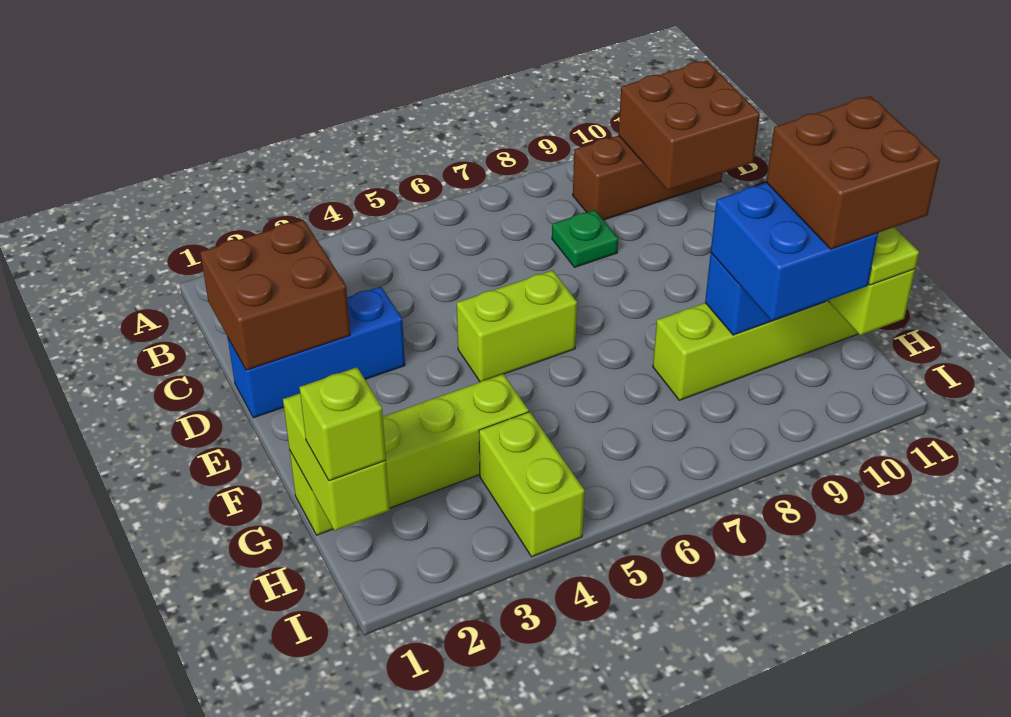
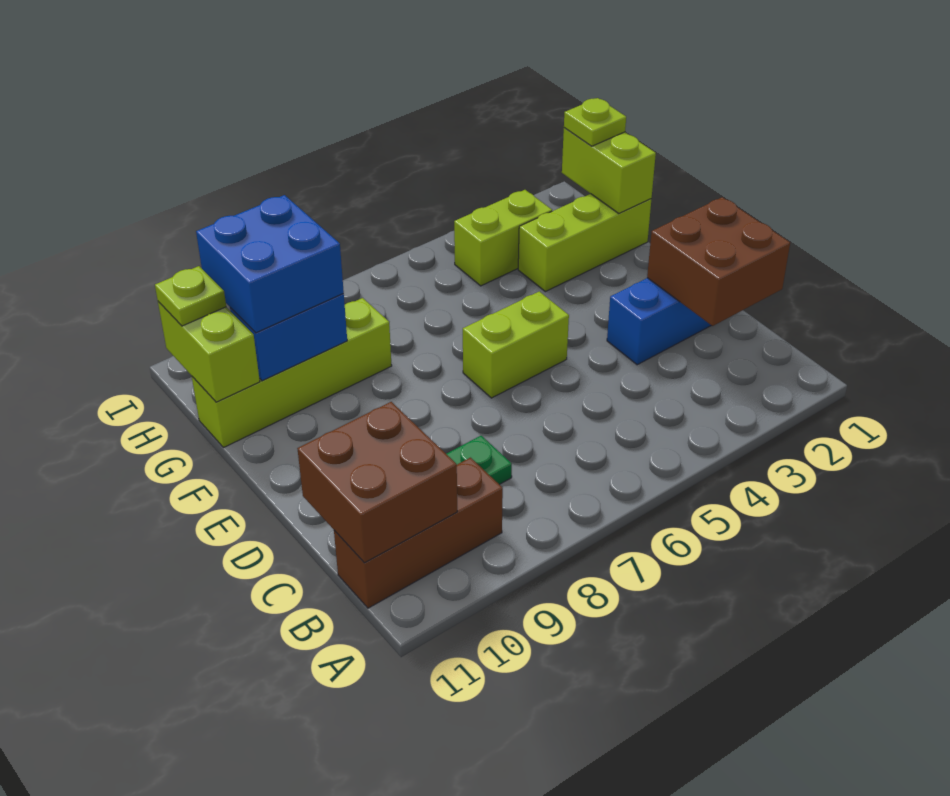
lime 1x4 brick [290,374,529,535] -> lime 1x3 brick [518,194,651,292]
brown 2x2 brick [766,96,940,249] -> none
lime 1x1 brick [300,367,386,481] -> lime 1x1 plate [564,98,626,146]
lime 1x2 brick [479,412,585,557] -> lime 1x2 brick turned to [454,190,552,286]

